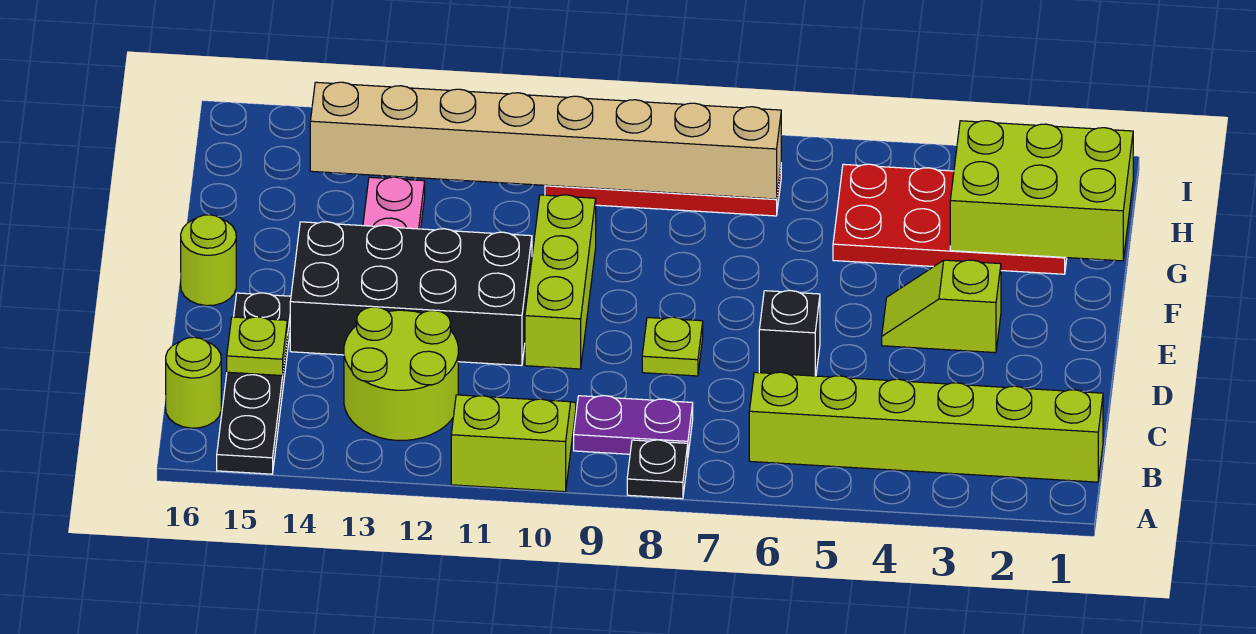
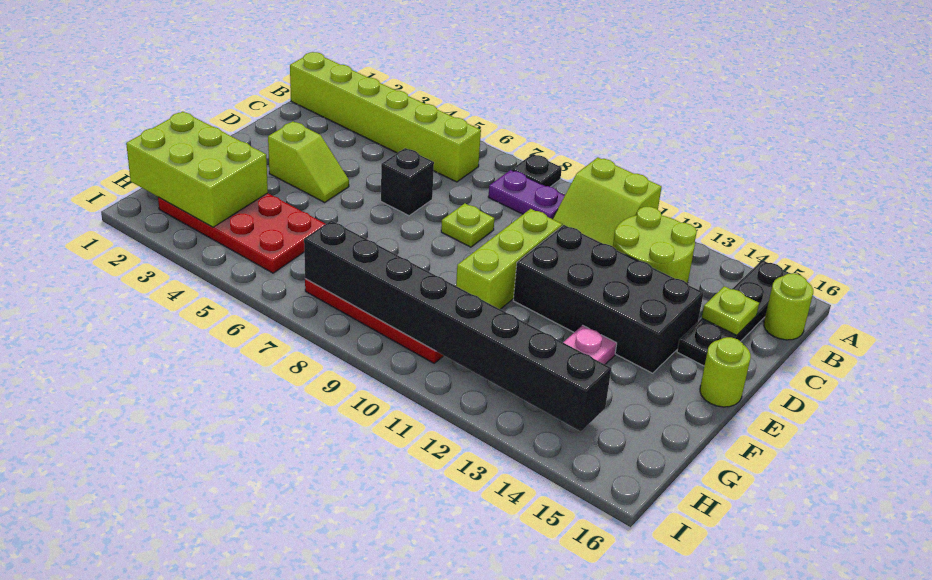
tan 1x8 brick [310,82,781,199] -> black 1x8 brick [304,221,611,432]

